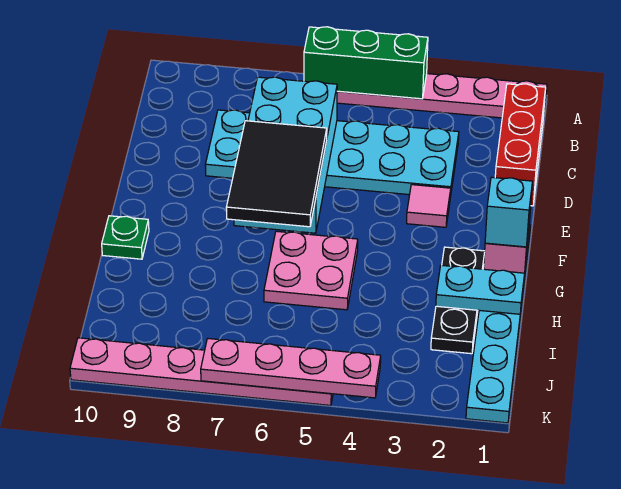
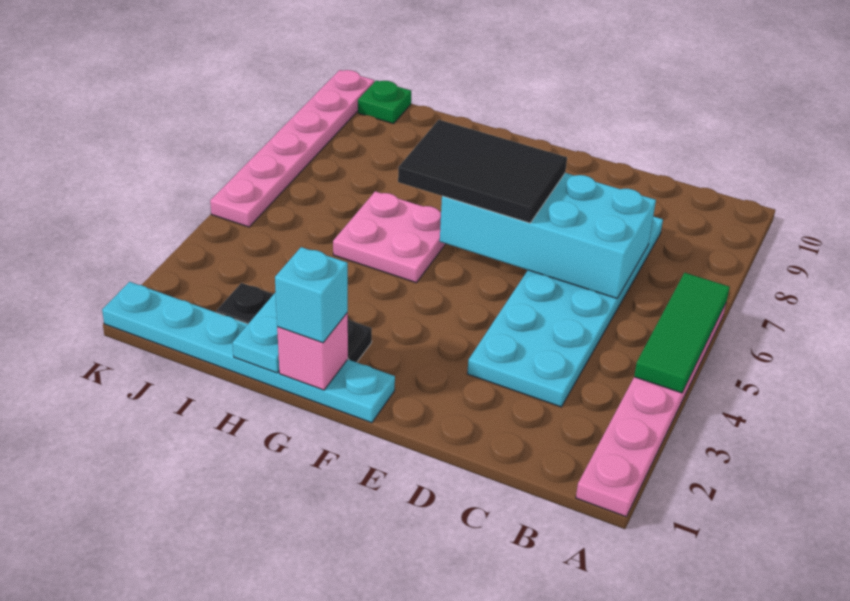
green 1x3 brick [304,27,428,99] -> green 1x3 tile [634,273,730,393]
red 1x3 brick [495,84,546,206] -> none
pink 1x1 tile [407,185,451,227] -> none
green 1x1 plate [102,216,149,259] -> green 1x1 plate moved to [358,80,411,124]
pink 1x4 plate [201,338,381,398] -> none

